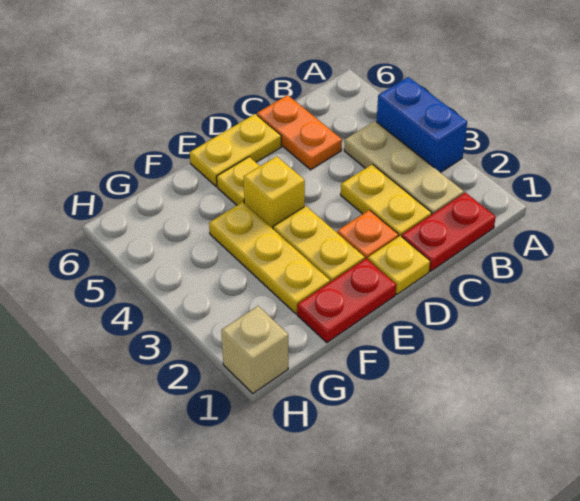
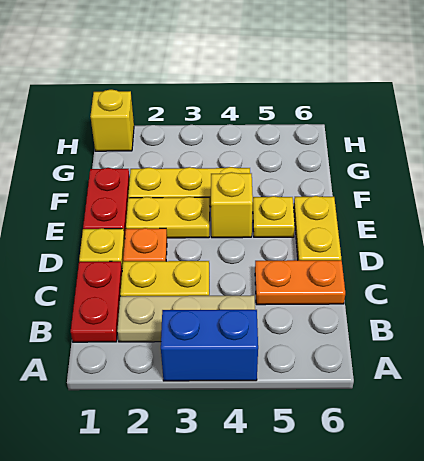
tan 1x1 brick [221,306,288,393] -> yellow 1x1 brick [90,90,134,151]

